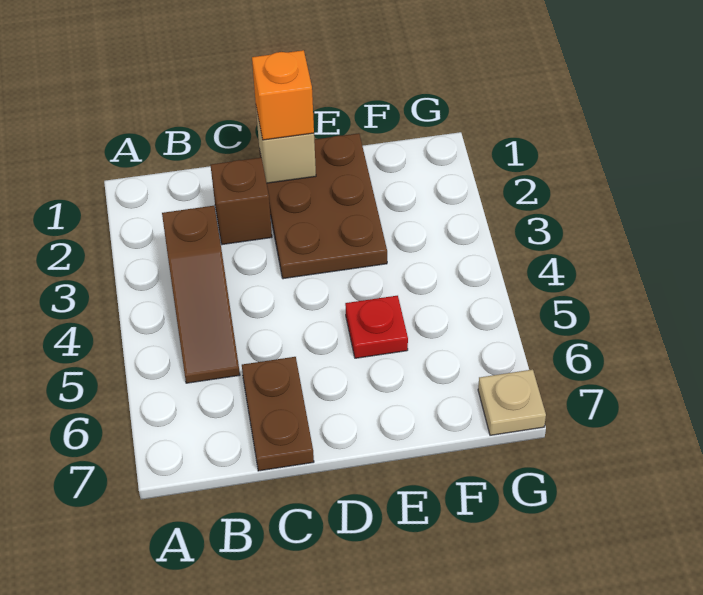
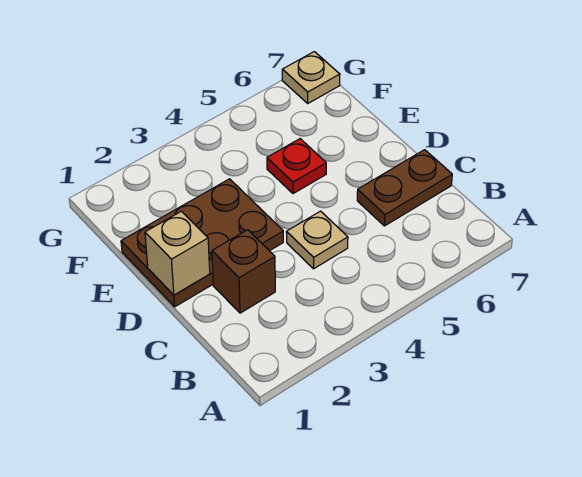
brown 1x3 slope [162,206,240,383] -> none
none -> tan 1x1 plate [286,211,348,269]
orange 1x1 brick [252,50,314,140] -> none

